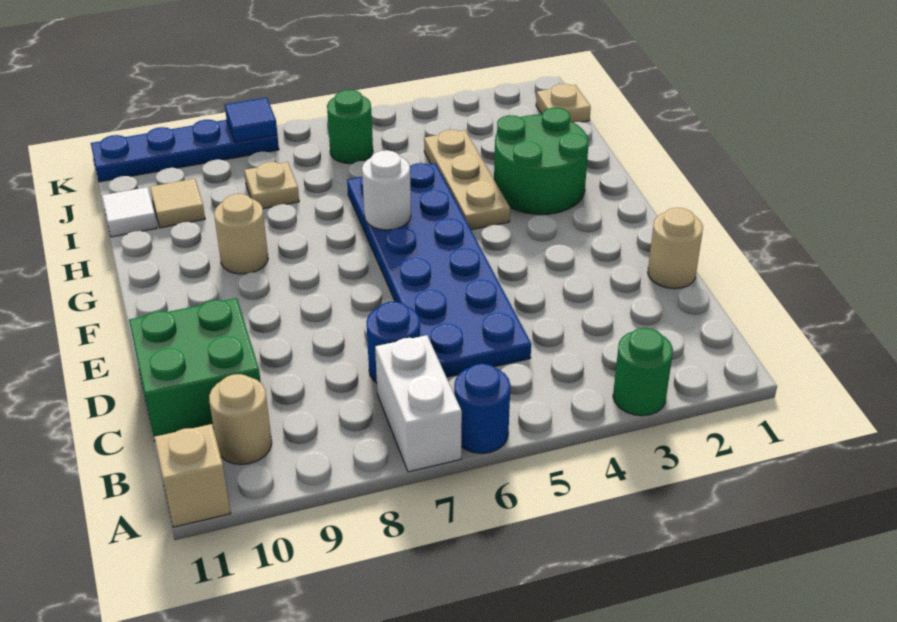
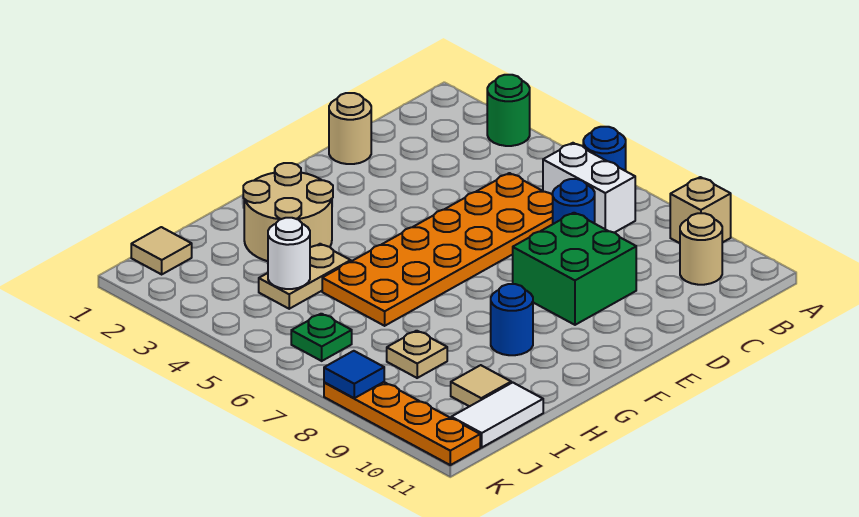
white 1x2 brick [375,335,462,472] -> white 1x2 brick turned to [543,143,635,233]
tan 1x1 brick [154,424,231,527] -> tan 1x1 brick moved to [670,177,731,243]
blue 2x6 plate [347,163,531,377] -> orange 2x6 plate [322,173,553,326]
green 2x2 brick [129,298,261,441] -> green 2x2 brick moved to [513,213,636,325]
green 2x2 round brick [494,108,589,214] -> tan 2x2 round brick [243,163,333,261]
tan 1x3 plate [424,130,510,230] -> tan 1x2 plate [259,244,351,309]
white 1x1 round brick [362,150,411,230] -> white 1x1 round brick moved to [268,218,310,289]
tan 1x1 round brick [214,194,268,274] -> blue 1x1 round brick [491,284,533,355]
white 1x1 tile [102,187,157,237] -> white 1x2 tile [451,382,543,447]
tan 1x1 plate [536,84,591,122] -> tan 1x1 tile [131,227,192,274]
green 1x1 round brick [327,90,373,164] -> green 1x1 plate [291,314,352,361]
blue 1x4 plate [91,120,279,182] -> orange 1x4 plate [324,382,480,465]

